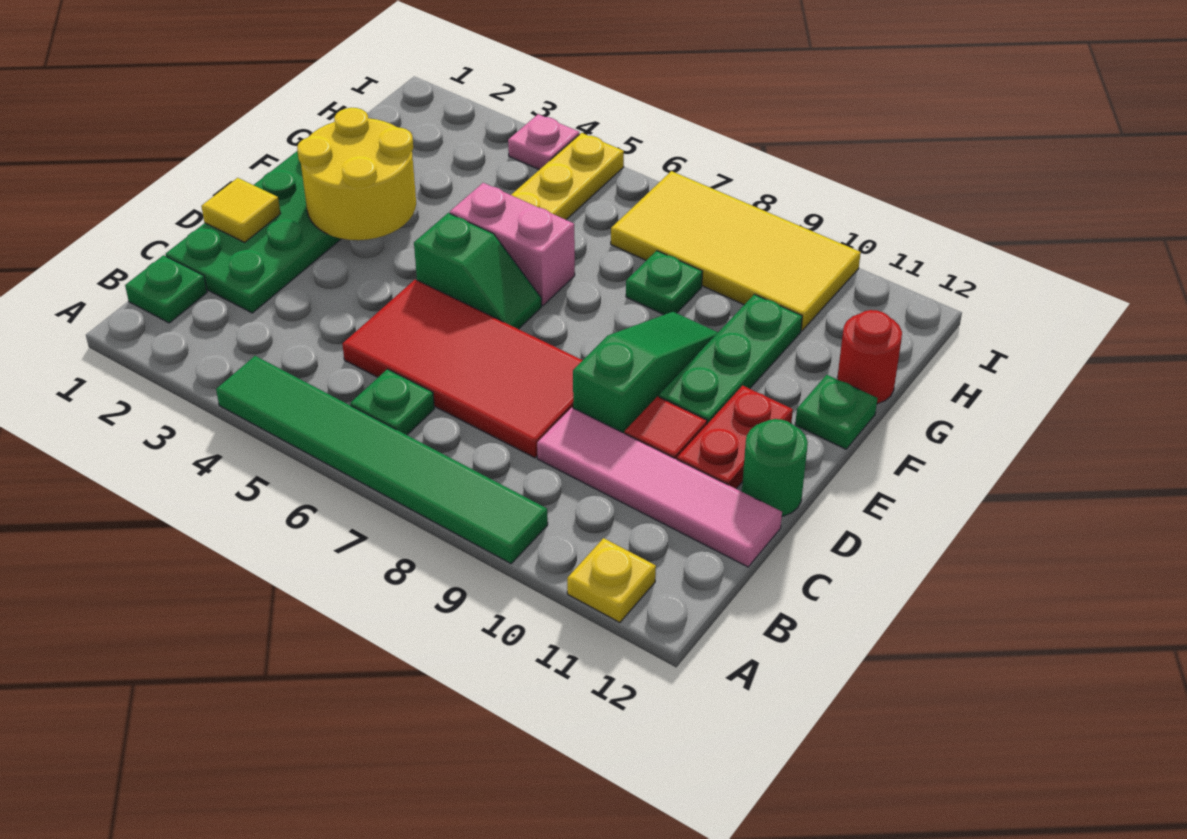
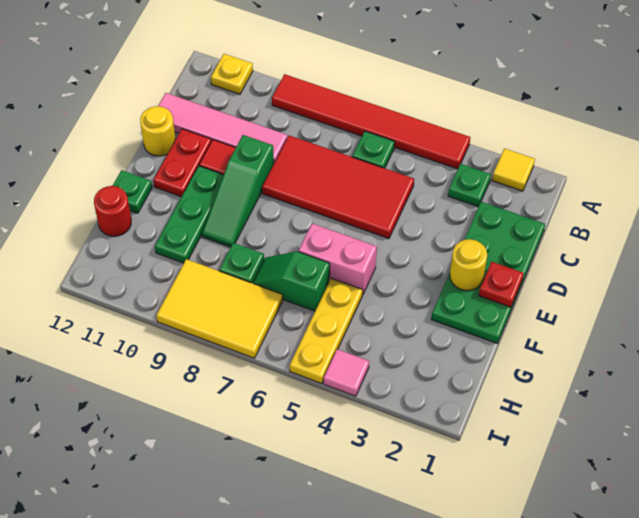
green 1x6 tile [216,356,548,564] -> red 1x6 tile [272,74,470,169]
green 1x1 plate [125,255,207,323] -> green 1x1 plate moved to [448,164,491,207]
yellow 1x1 tile [201,178,281,242] -> yellow 1x1 tile moved to [492,148,535,191]
green 1x1 round brick [742,419,808,516] -> yellow 1x1 round brick [140,106,176,156]
none -> red 1x1 plate [479,262,524,307]
yellow 2x2 round brick [297,108,416,240] -> yellow 1x1 round brick [450,239,487,291]
green 1x2 slope [414,213,541,329] -> green 1x2 slope moved to [253,251,330,311]
yellow 2x4 tile [611,171,861,331] -> yellow 2x3 tile [156,259,283,358]
pink 1x1 plate [508,114,579,170] -> pink 1x1 tile [324,349,369,396]

